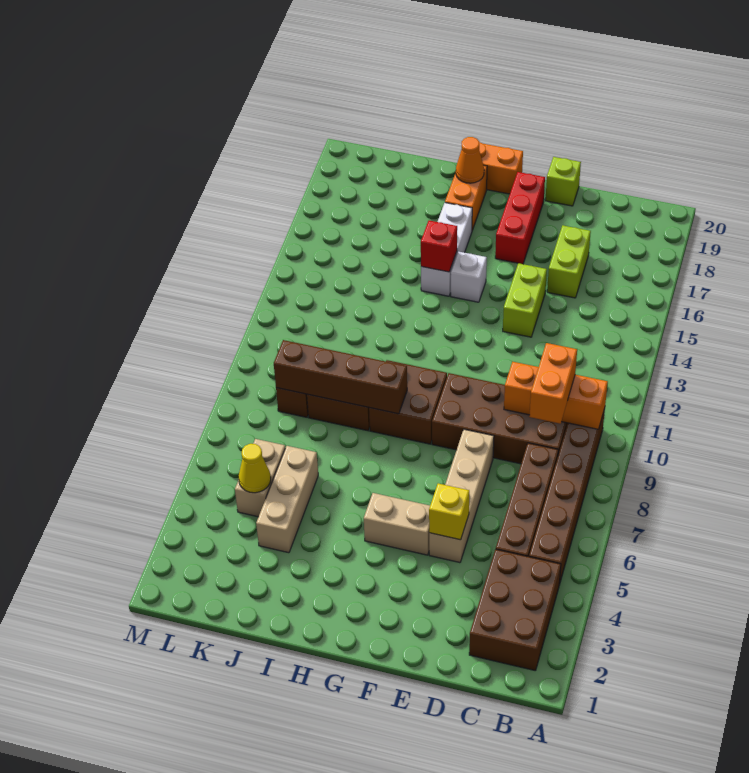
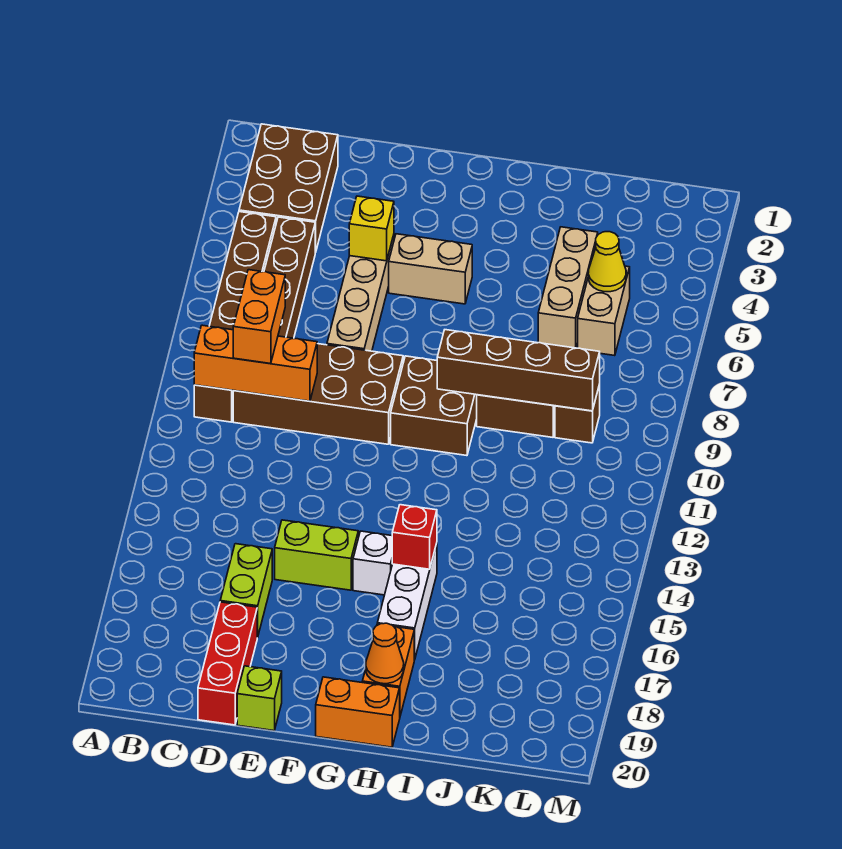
lime 1x2 brick [503,263,547,337] -> lime 1x2 brick turned to [275,520,358,590]
red 1x3 brick [495,172,545,264] -> red 1x3 brick moved to [198,602,257,725]

